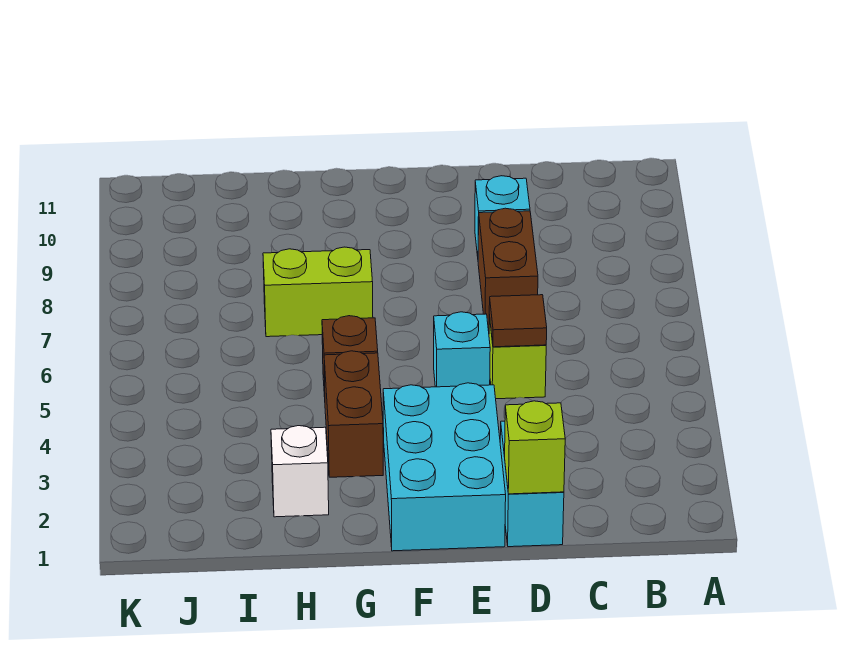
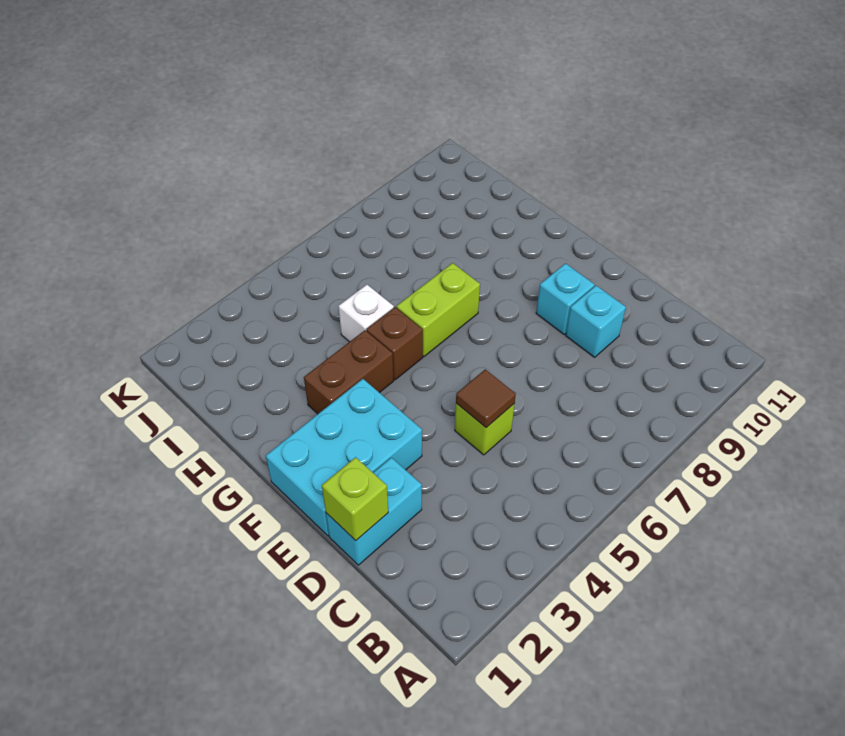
brown 1x2 brick [478,208,538,329] -> none
cyan 1x1 brick [434,312,490,387] -> cyan 1x1 brick moved to [536,264,594,334]
lime 1x2 brick [263,247,373,337] -> lime 1x2 brick turned to [396,263,480,357]
white 1x1 brick [271,426,329,517] -> white 1x1 brick moved to [339,285,394,342]

